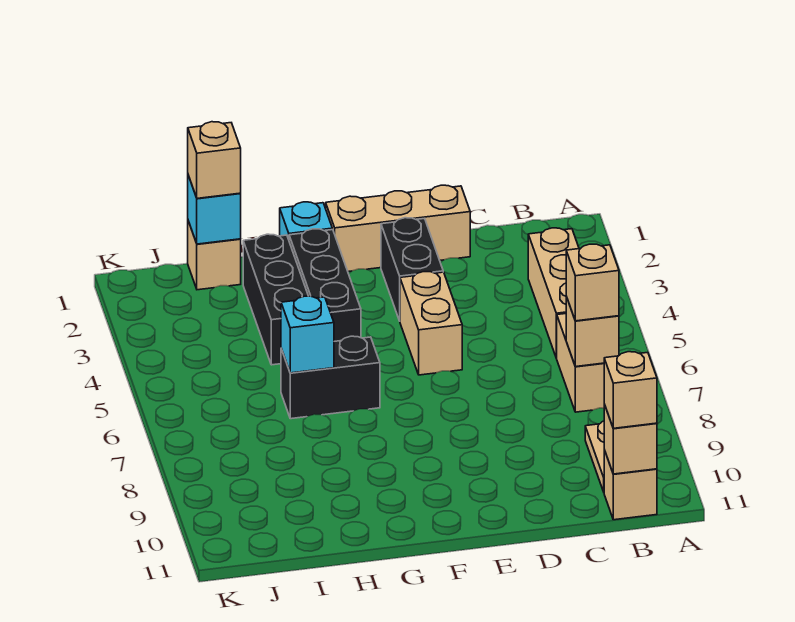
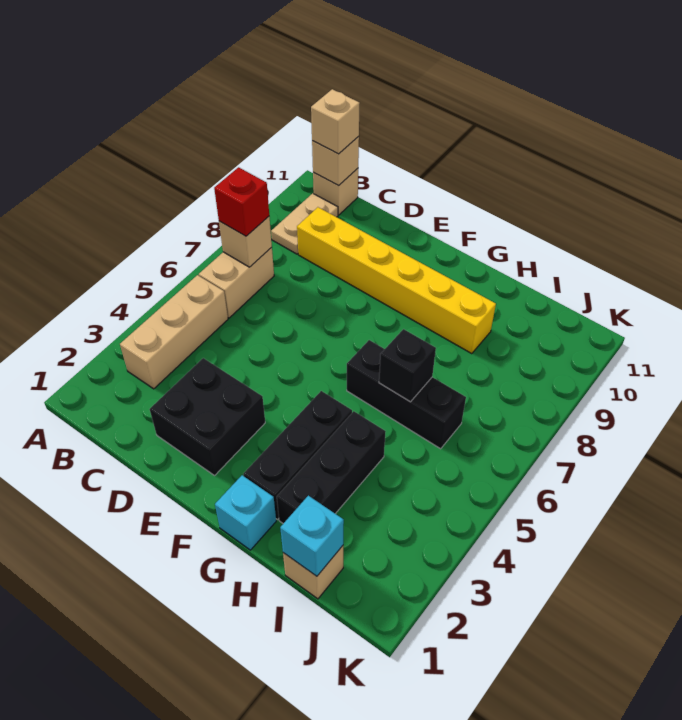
tan 1x1 brick [566,244,619,321] -> red 1x1 brick [214,167,269,236]
none -> yellow 1x6 brick [297,207,496,354]
tan 1x3 brick [326,185,470,272] -> none
black 1x2 brick [381,218,443,321] -> black 2x2 brick [150,358,265,476]
tan 1x2 brick [400,272,462,375] -> none
black 1x2 brick [281,336,380,419] -> black 1x3 brick [347,340,466,449]
cyan 1x1 brick [281,296,334,373] -> black 1x1 brick [379,329,436,402]
tan 1x1 brick [188,122,241,198] -> none

